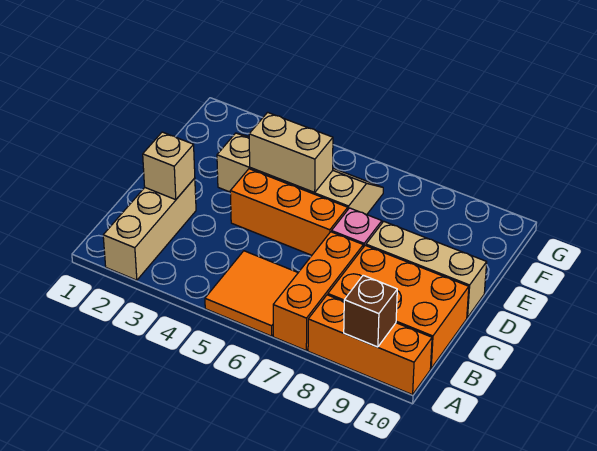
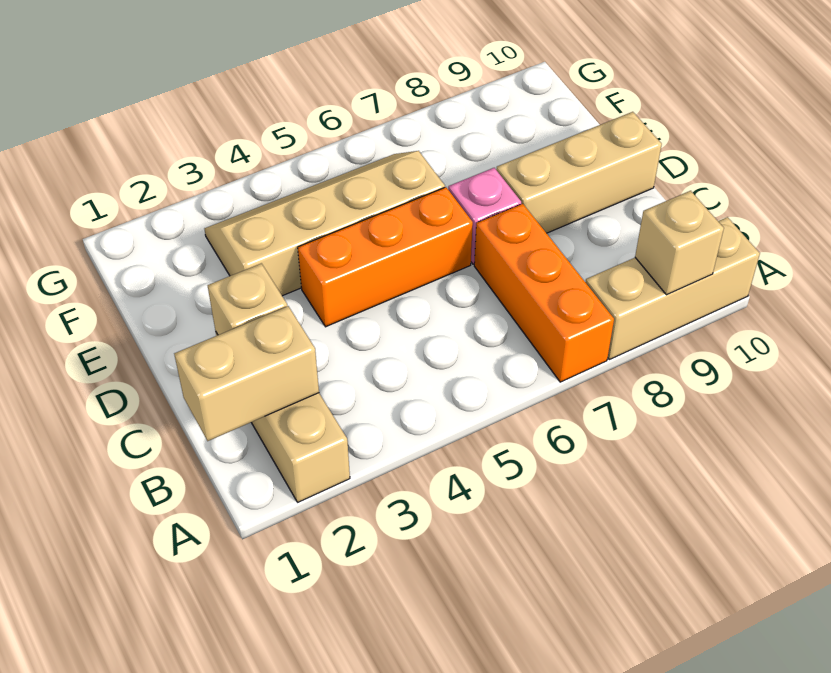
orange 2x2 tile [205,251,298,336] -> none
orange 1x3 brick [308,295,432,395] -> tan 1x3 brick [585,217,760,360]
brown 1x1 brick [344,275,397,347] -> tan 1x1 brick [635,191,724,295]
orange 2x3 brick [328,245,469,368] -> none
tan 1x2 brick [249,112,333,192] -> tan 1x2 brick moved to [174,306,319,441]

